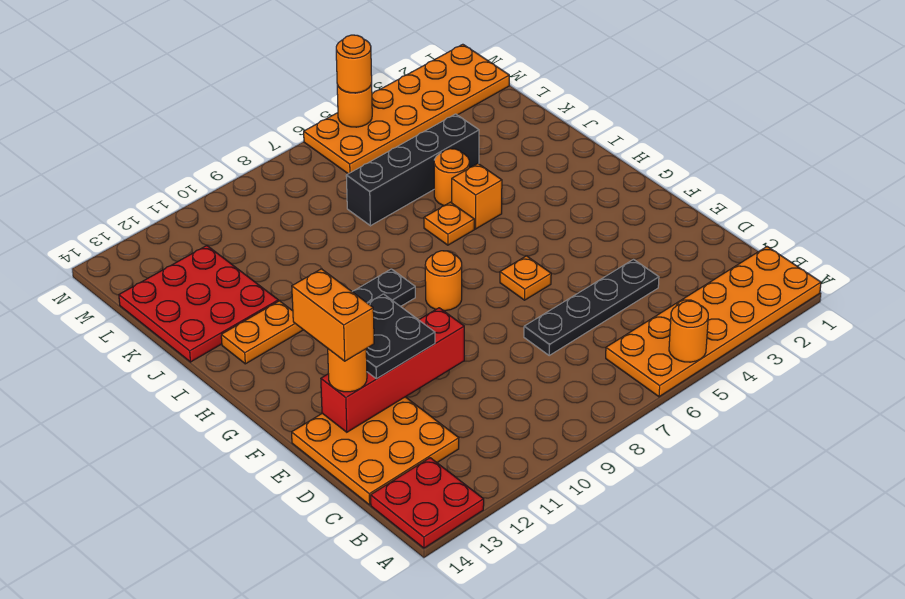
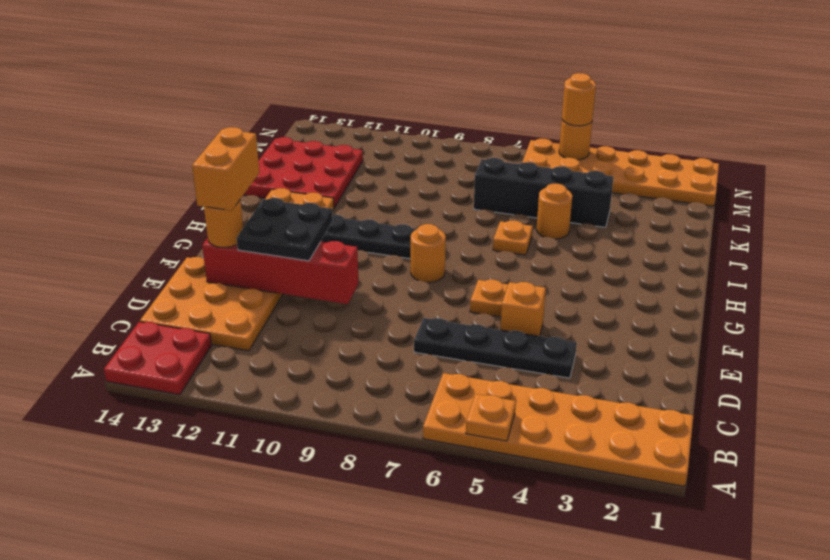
orange 1x1 round brick [669,301,708,362] -> orange 1x1 plate [466,394,516,441]
orange 1x1 brick [452,164,502,229] -> orange 1x1 brick moved to [500,282,546,336]

